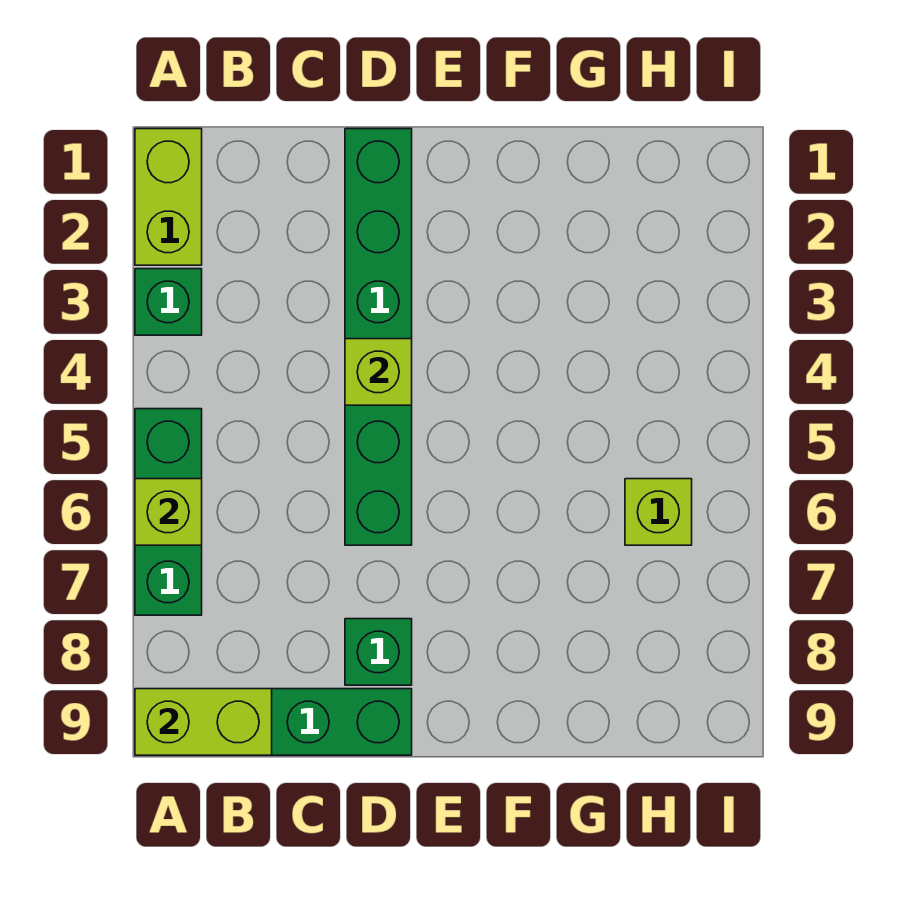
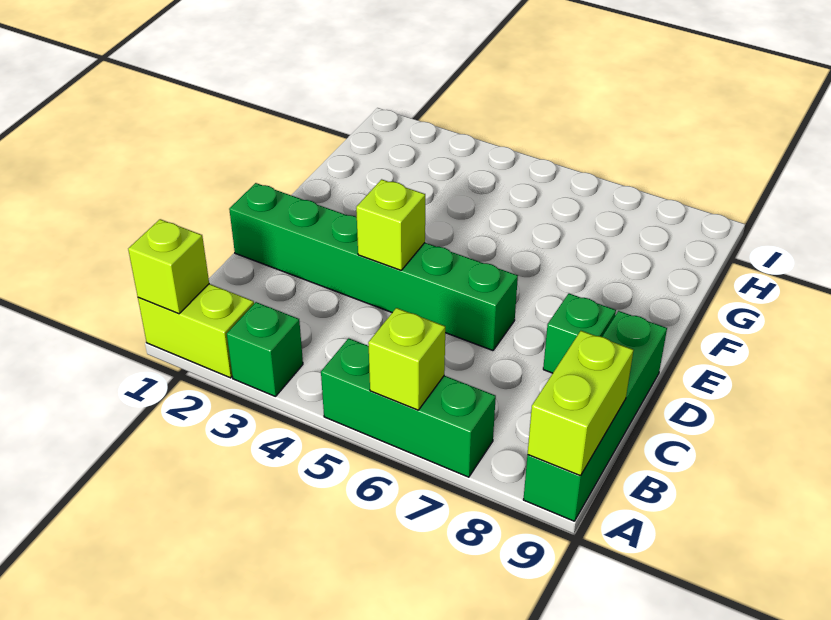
lime 1x1 brick [625,479,692,545] -> lime 1x1 brick moved to [128,219,209,314]

